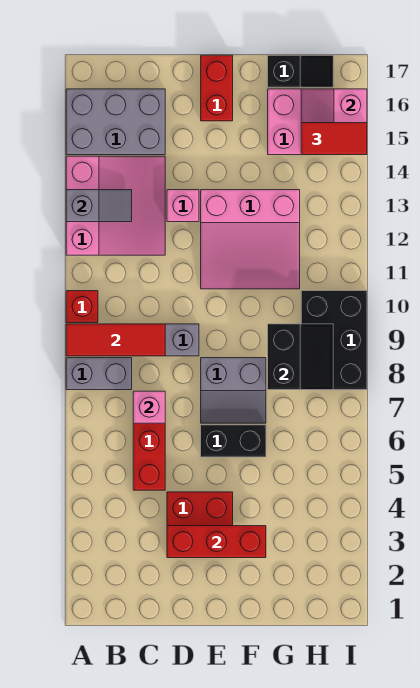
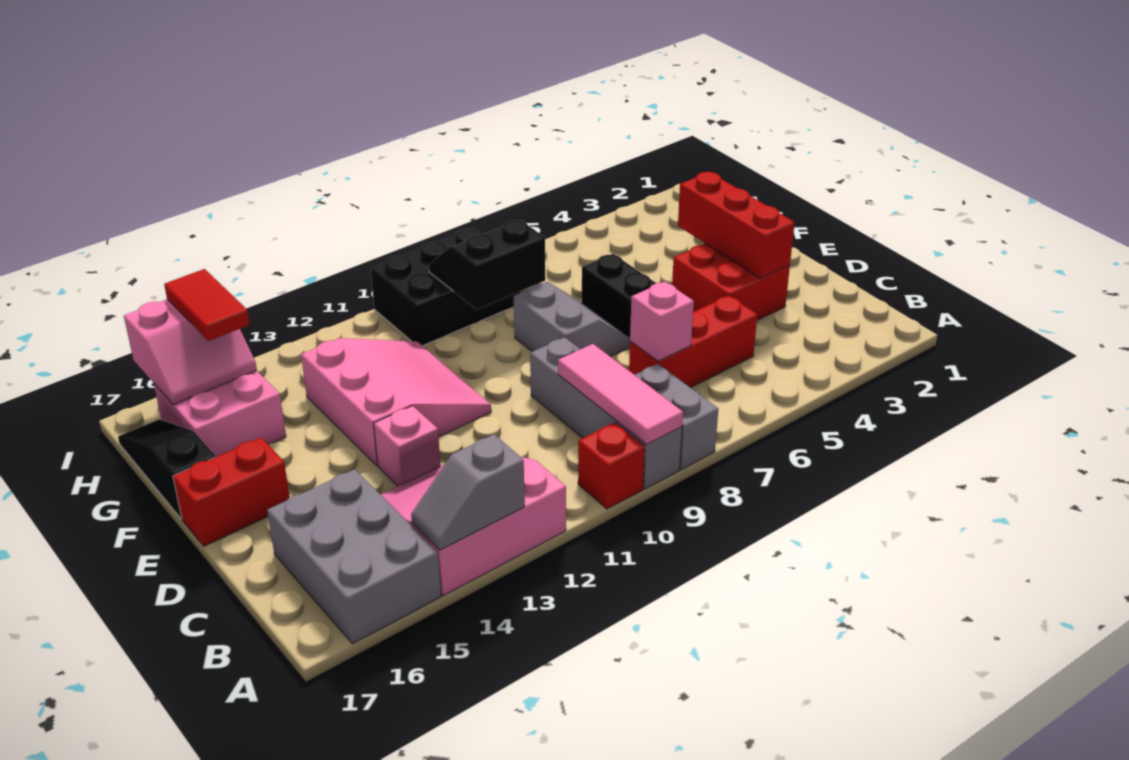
red 1x3 tile [66,324,165,356] -> pink 1x3 tile [558,344,683,445]
grey 1x2 slope [66,190,132,222] -> grey 1x2 slope turned to [411,434,525,550]
black 1x2 slope [268,55,333,87] -> black 1x3 slope [118,419,216,519]

